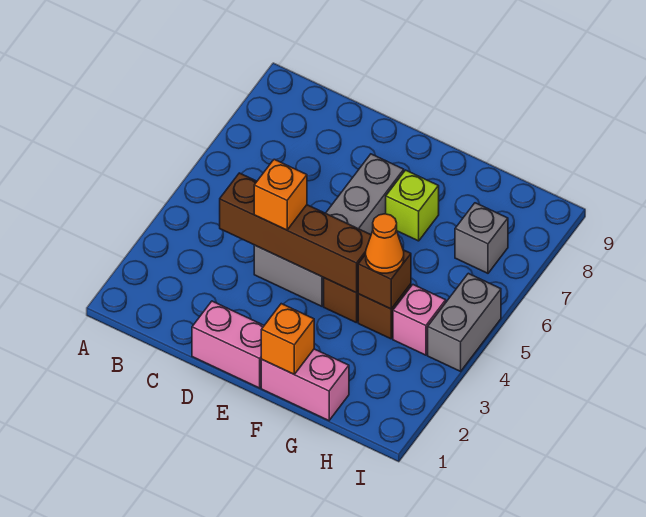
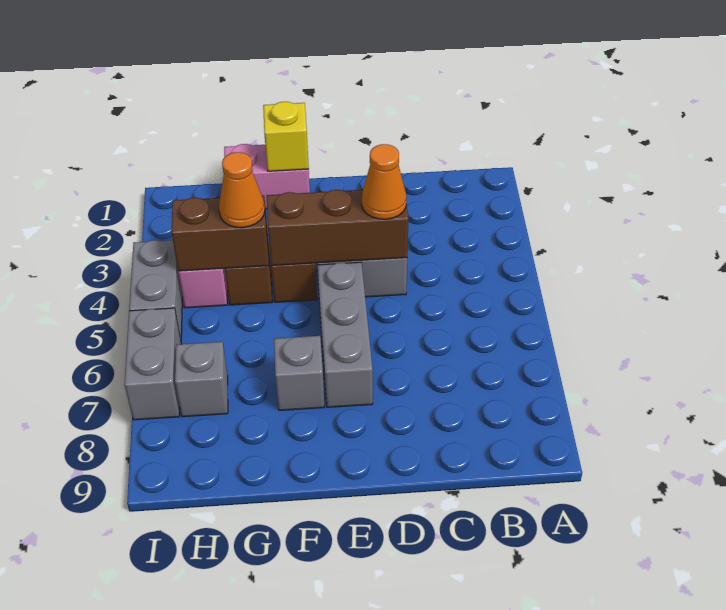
brown 1x4 brick [220,173,371,293] -> brown 1x3 brick [267,190,409,266]
pink 1x2 brick [192,301,264,388] -> none
orange 1x1 brick [254,159,307,230] -> orange 1x1 cone [362,144,407,219]
orange 1x1 brick [261,304,314,374] -> yellow 1x1 brick [263,102,309,171]
lime 1x1 brick [386,170,439,241] -> grey 1x1 brick [274,336,324,410]
brown 1x1 brick [358,250,411,309] -> brown 1x2 brick [172,195,269,271]
none -> grey 1x2 brick [125,308,181,420]

